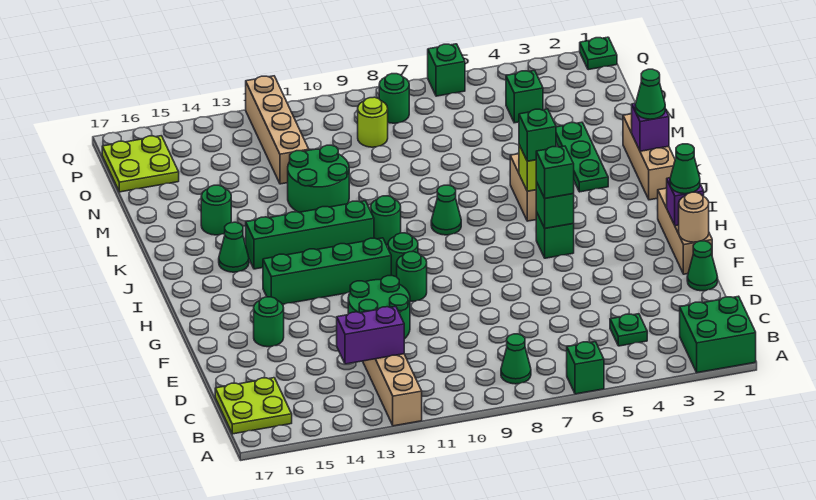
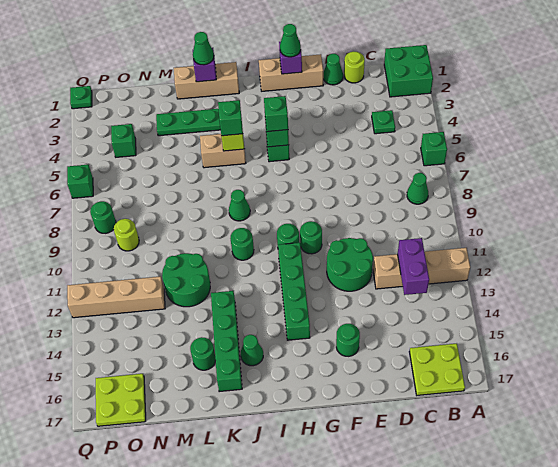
none -> lime 1x1 round brick [344,52,365,83]
tan 1x1 round brick [679,192,709,242] -> none
green 1x4 brick [246,201,374,269] -> green 1x4 brick moved to [211,291,242,392]

